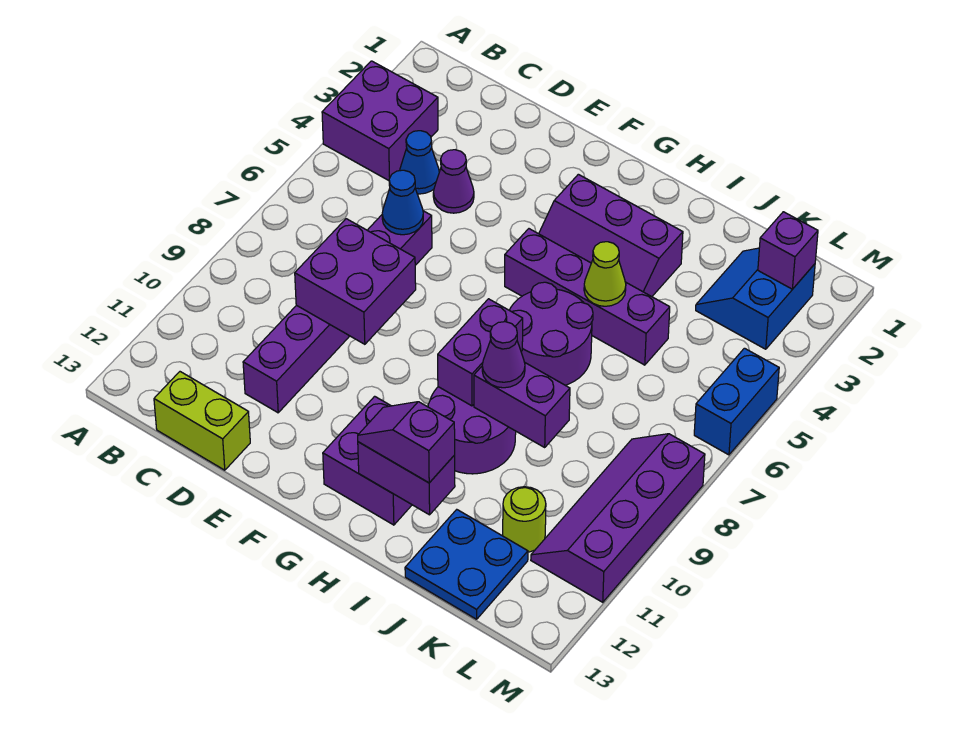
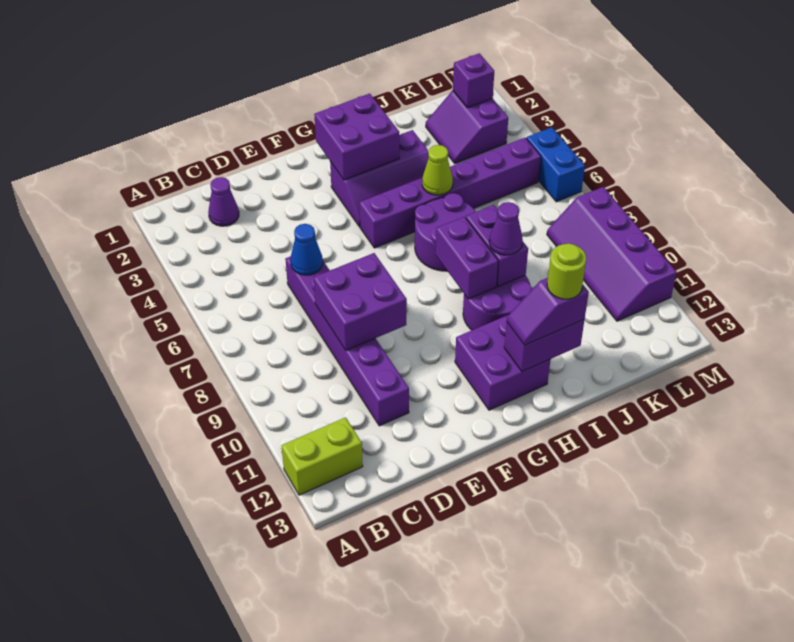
purple 2x2 brick [322,61,438,181] -> purple 2x2 brick moved to [314,94,399,180]
blue 1x1 cone [400,131,439,194] -> none
lime 1x2 brick [154,372,250,470] -> lime 1x2 brick moved to [282,417,363,495]
purple 1x1 cone [433,150,474,213] -> purple 1x1 cone moved to [208,177,239,226]
purple 1x4 brick [505,229,670,365] -> purple 1x6 brick [359,138,541,248]
purple 1x2 brick [474,363,570,447] -> purple 1x2 brick turned to [466,205,528,286]
blue 2x2 plate [405,510,528,619] -> none
blue 2x2 slope [696,248,815,349] -> purple 2x2 slope [426,91,508,164]
lime 1x1 round brick [503,487,546,552] -> lime 1x1 round brick moved to [547,243,586,299]

